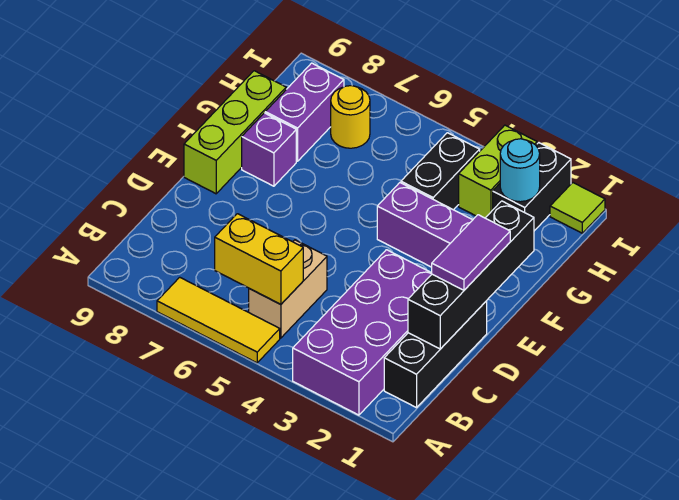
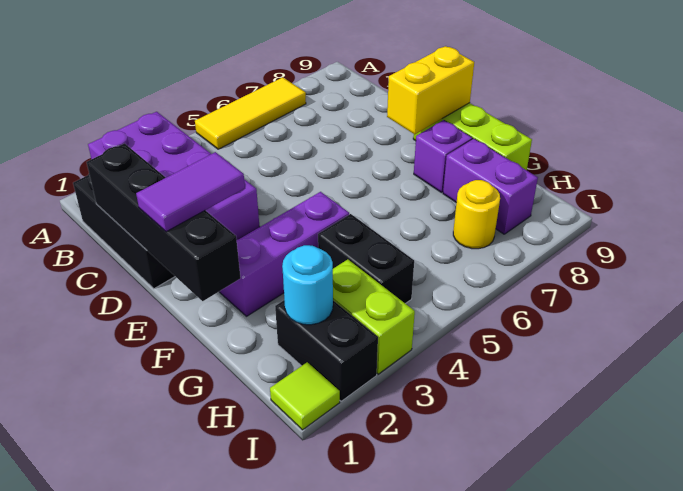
tan 1x2 brick [249,240,327,338] -> none
yellow 1x2 brick [215,214,303,304] -> yellow 1x2 brick moved to [387,46,474,134]
purple 1x2 tile [432,215,510,290] -> purple 1x2 tile turned to [136,152,245,232]

